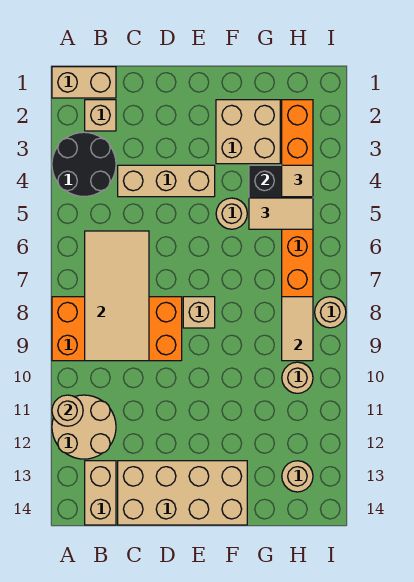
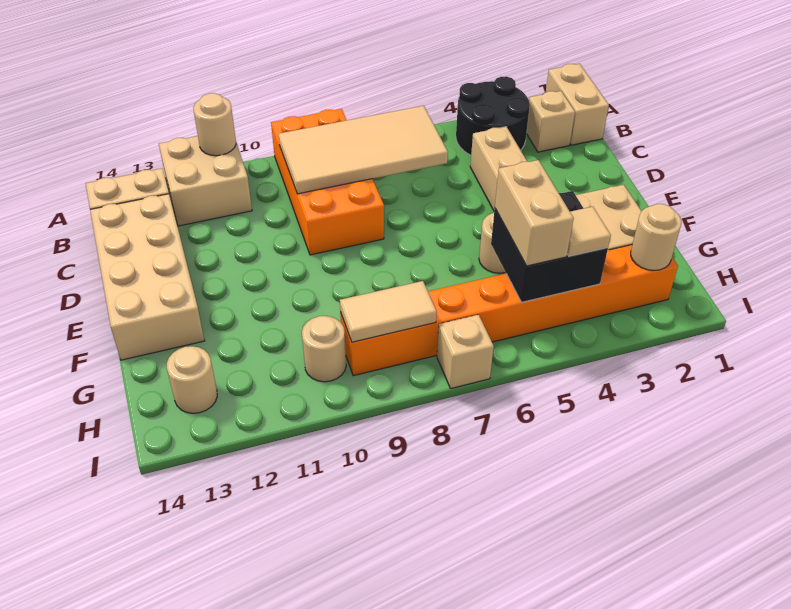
tan 2x2 round brick [52,395,116,459] -> tan 2x2 brick [159,136,252,226]
tan 1x1 brick [183,297,215,328] -> tan 1x1 brick moved to [437,315,494,389]
tan 1x2 tile [249,198,313,229] -> tan 1x2 brick [495,160,574,266]
tan 1x1 round brick [315,297,346,328] -> tan 1x1 round brick moved to [631,204,681,271]

